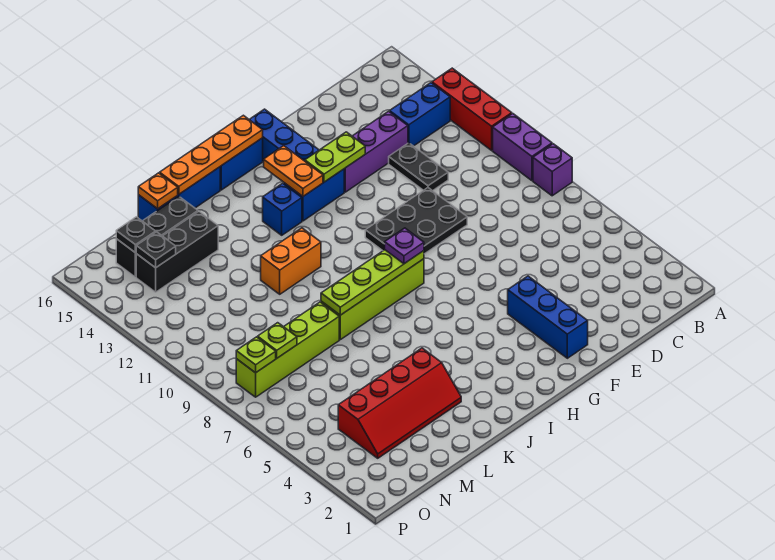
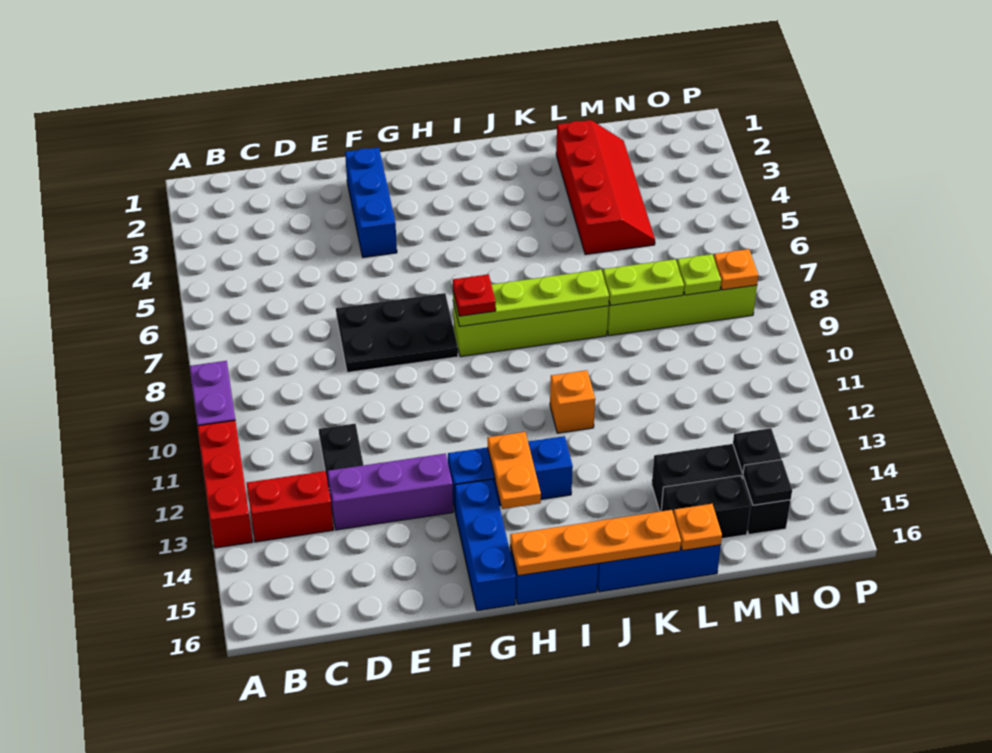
purple 1x1 brick [533,144,572,196] -> none
blue 1x2 brick [390,83,450,146] -> red 1x2 brick [247,471,333,542]
black 2x3 plate [365,188,467,254] -> black 2x3 plate moved to [336,293,458,373]
lime 1x2 plate [305,132,365,182] -> lime 1x2 plate moved to [603,259,684,306]
purple 1x1 plate [385,228,424,264] -> red 1x1 plate [453,274,496,316]
orange 1x2 brick [261,228,321,294] -> orange 1x1 brick [550,370,595,433]
red 2x4 slope [338,348,461,458] -> red 2x4 slope turned to [556,120,655,255]
lime 1x1 plate [236,337,276,373] -> orange 1x1 plate [714,249,758,290]

